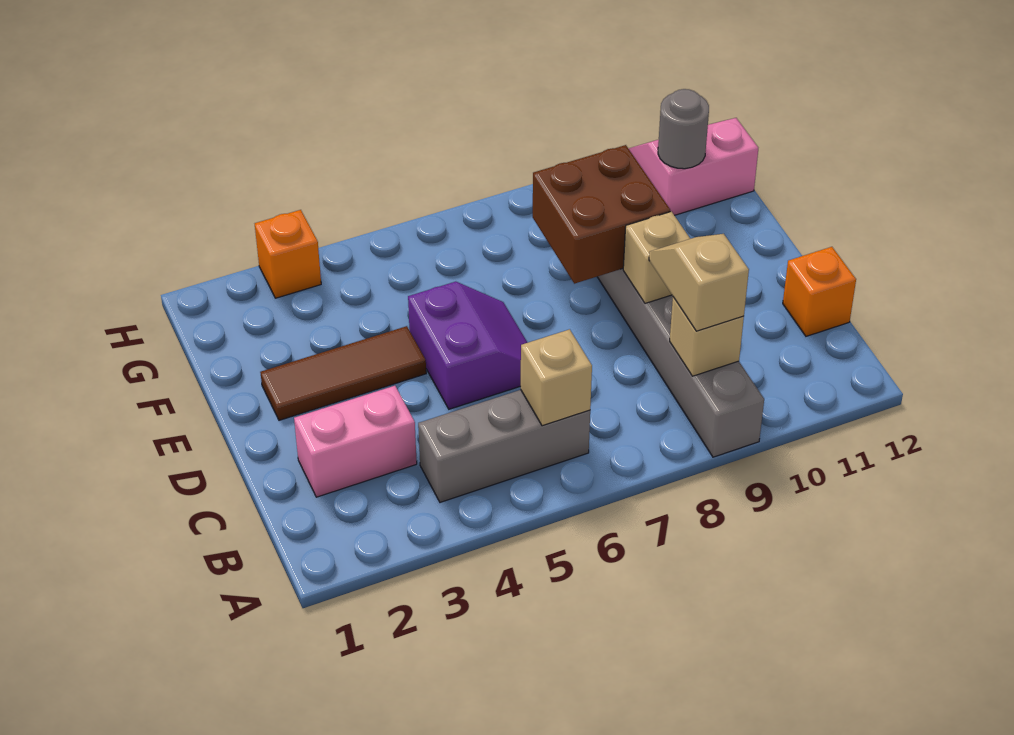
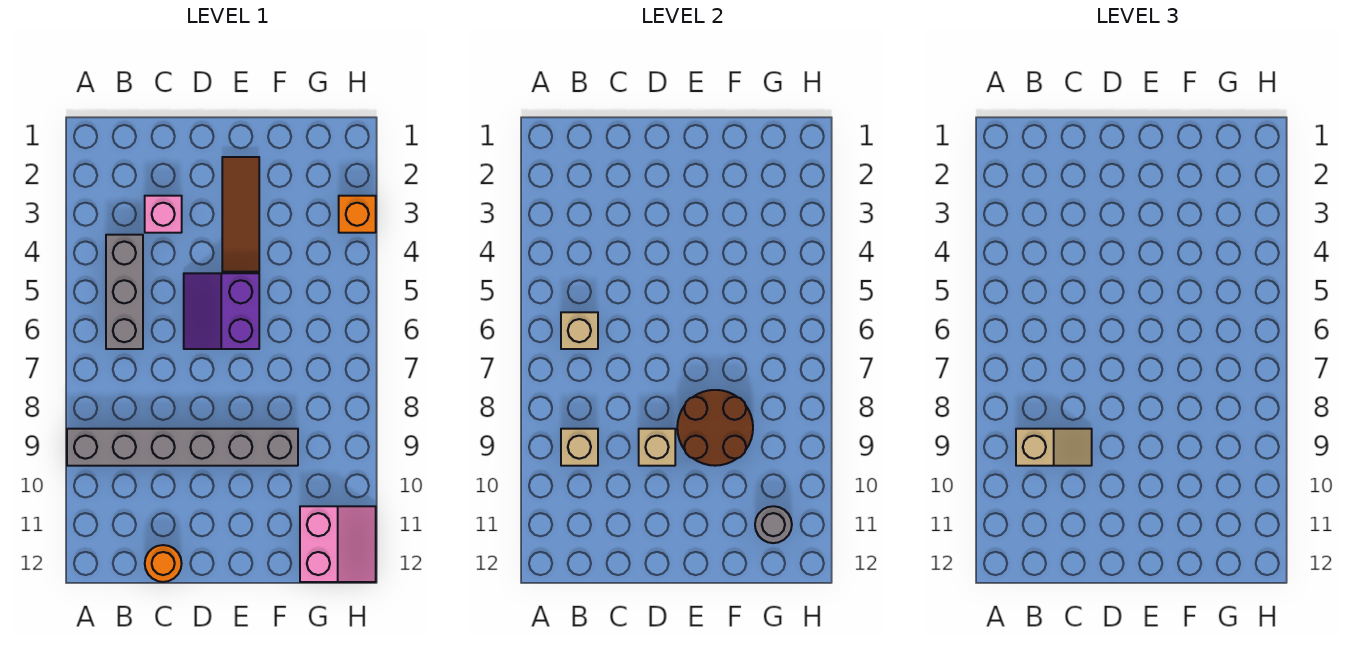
pink 1x2 brick [294,386,417,497] -> pink 1x1 brick [145,196,182,233]
orange 1x1 brick [783,247,856,336] -> orange 1x1 round brick [145,545,182,582]
purple 2x2 slope [408,282,528,409] -> purple 2x2 slope turned to [184,273,259,349]
brown 2x2 brick [533,145,670,284] -> brown 2x2 round brick [677,390,753,466]

